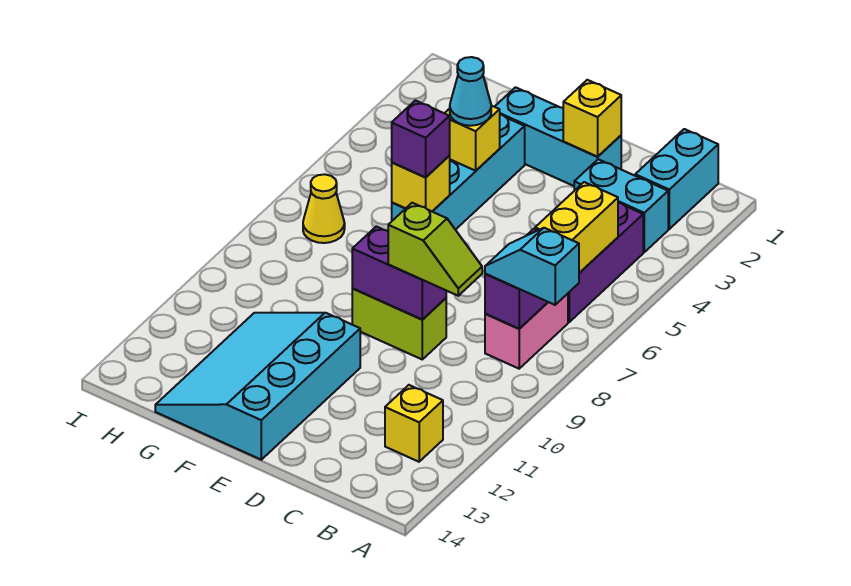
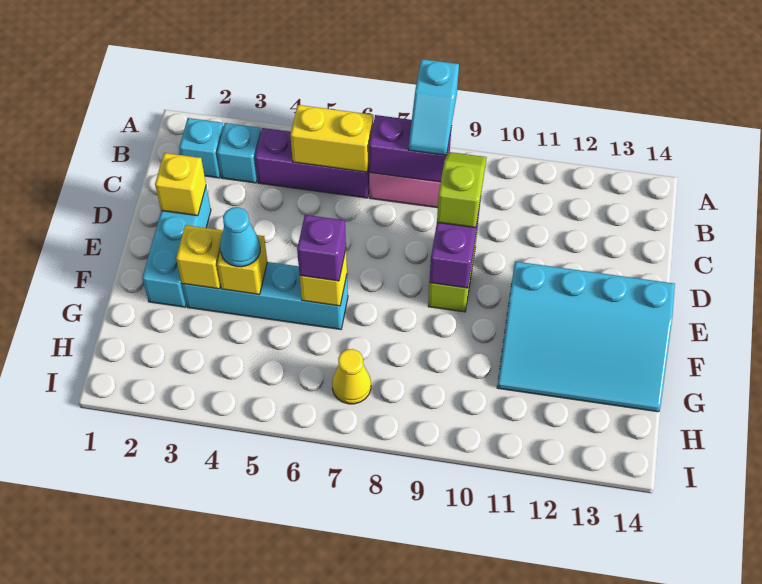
cyan 1x2 brick [635,129,718,229] -> cyan 1x1 brick [179,118,224,178]
cyan 1x2 brick [574,159,668,252] -> cyan 1x1 brick [217,123,261,183]
yellow 1x1 brick [385,385,443,462] -> yellow 1x1 brick moved to [176,225,223,289]

